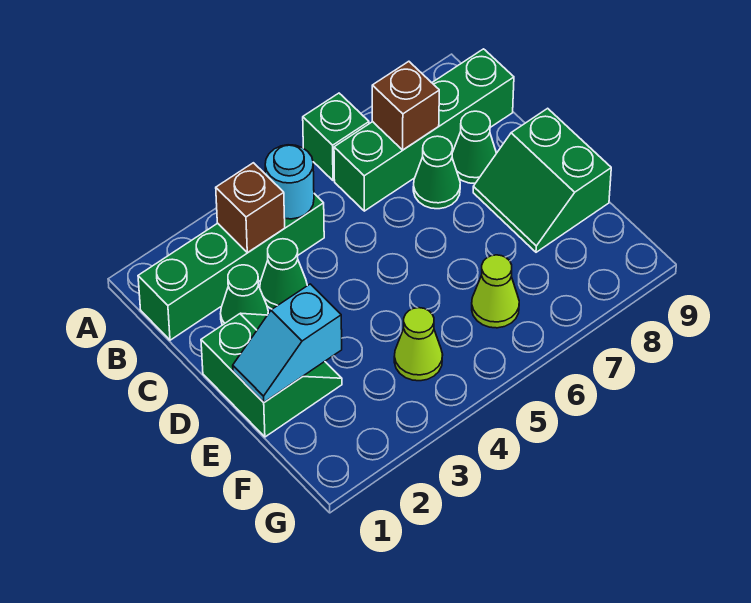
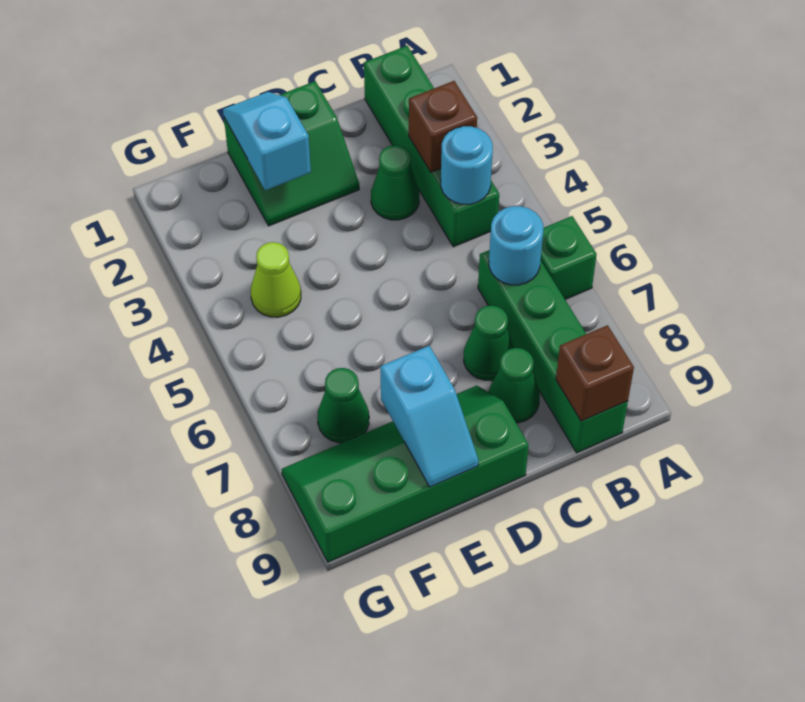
none -> cyan 1x1 round brick [489,206,543,285]
brown 1x1 brick [372,61,439,150] -> brown 1x1 brick moved to [556,325,634,421]
green 1x1 cone [221,265,268,325] -> green 1x1 cone moved to [317,368,369,443]
green 2x2 slope [473,108,611,252] -> green 2x4 slope [282,386,529,562]
none -> cyan 1x2 slope [380,346,479,487]
lime 1x1 cone [472,255,519,328] -> none

